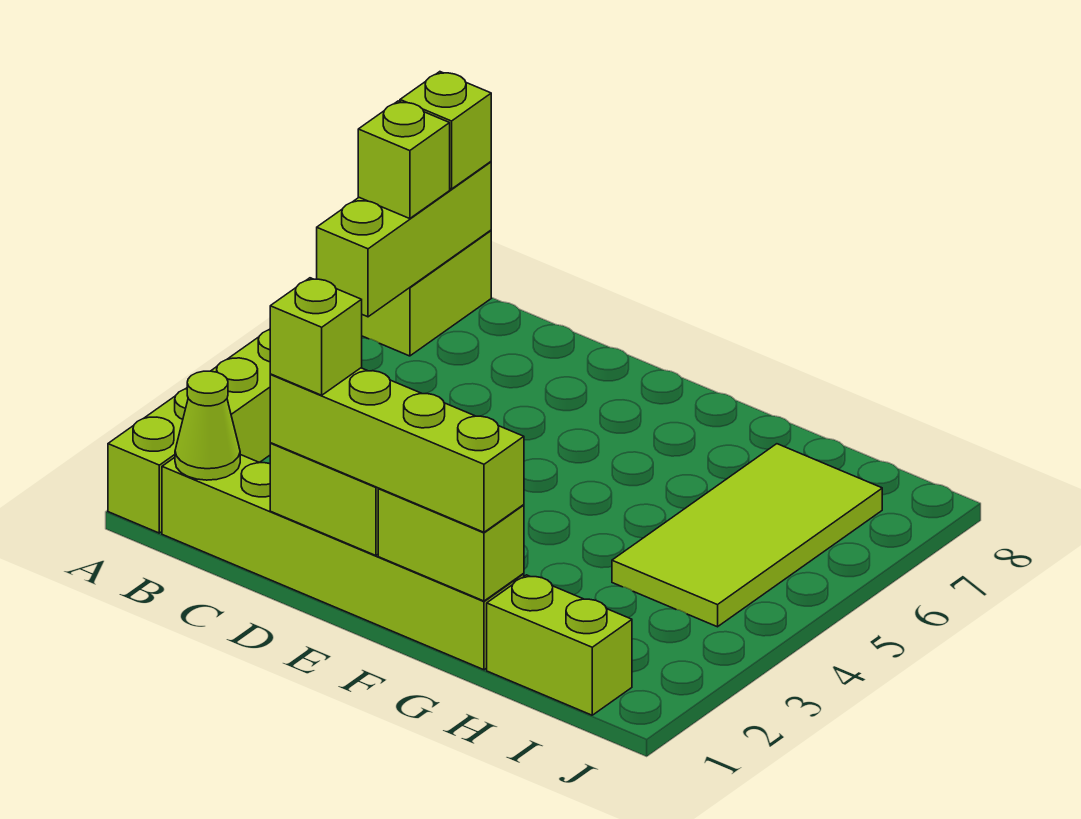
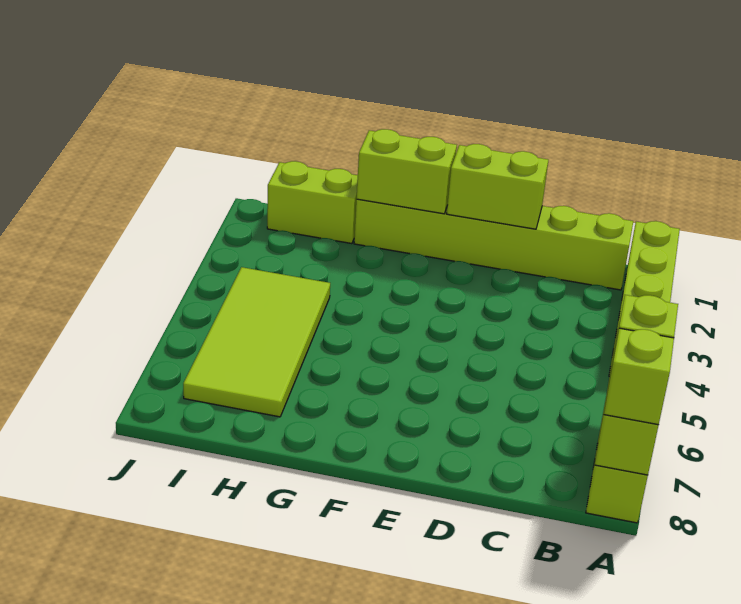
lime 1x1 cone [175,371,240,480] -> none
lime 1x4 brick [270,368,524,532] -> none
lime 1x1 brick [270,278,362,395] -> none

